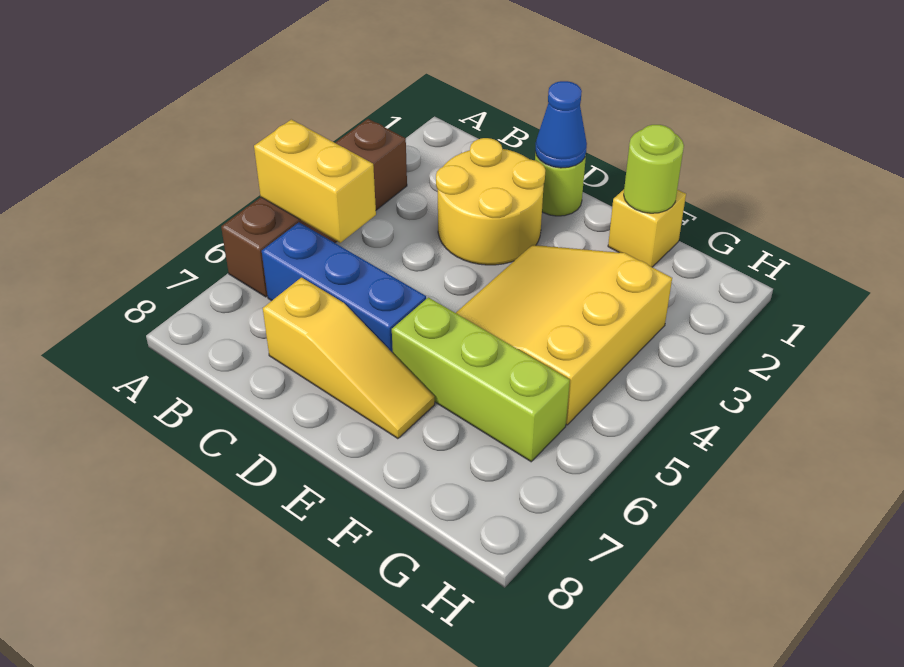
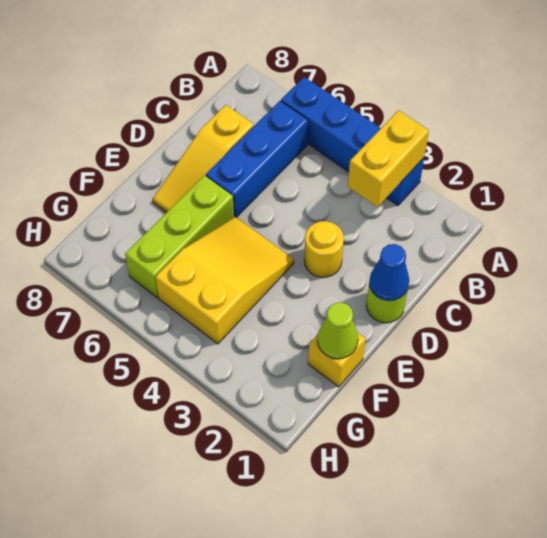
brown 1x4 brick [221,119,407,297] -> blue 1x4 brick [281,77,424,206]
yellow 1x2 brick [254,119,376,243] -> yellow 1x2 brick moved to [348,110,429,207]
yellow 2x2 round brick [436,138,545,265] -> yellow 1x1 round brick [304,221,344,277]
yellow 3x3 slope [456,245,672,425] -> yellow 2x3 slope [156,217,294,344]
lime 1x1 round brick [624,125,684,213] -> lime 1x1 cone [318,302,358,359]

